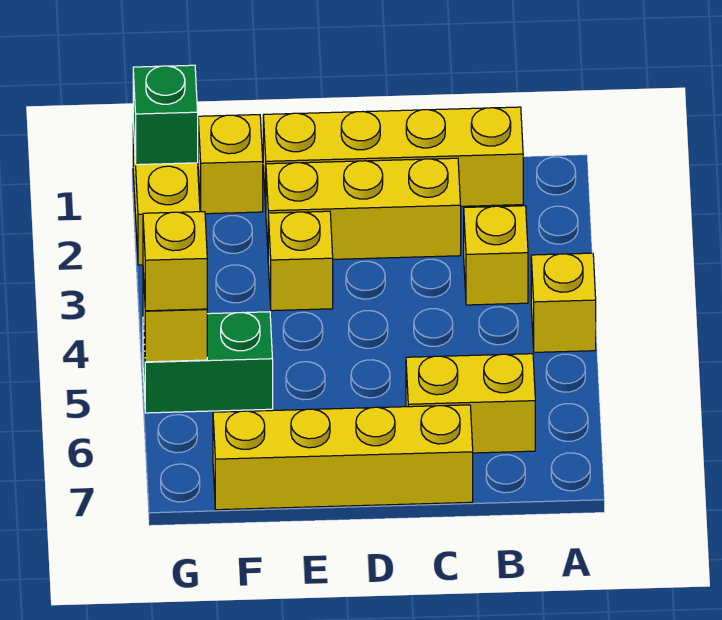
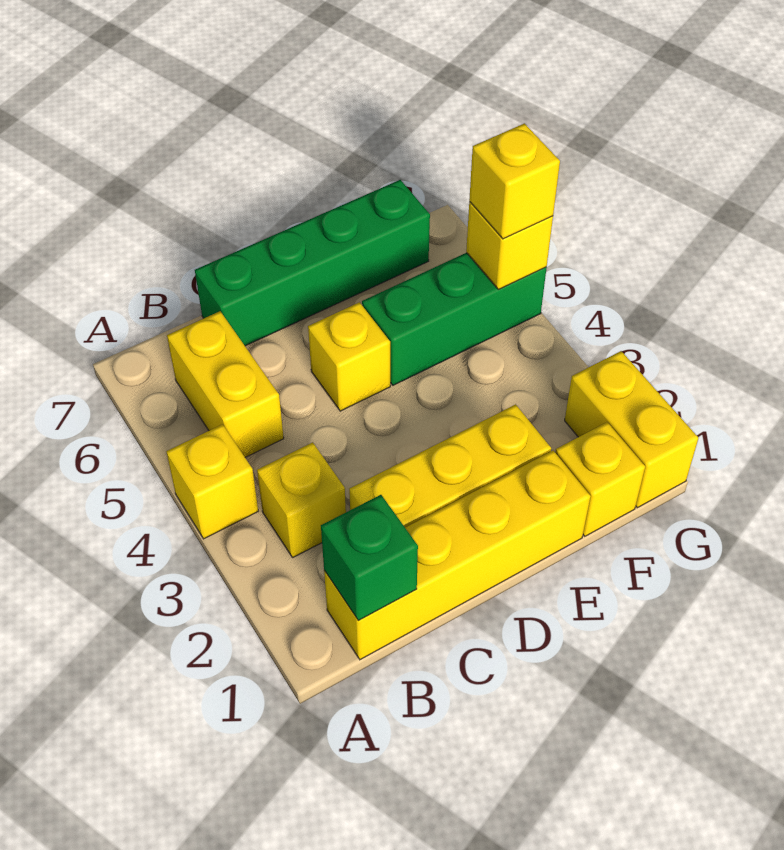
yellow 1x2 brick [406,354,535,453] -> yellow 1x2 brick turned to [167,311,284,457]
yellow 1x4 brick [213,405,473,510] -> green 1x4 brick [195,180,430,346]
yellow 1x1 brick [268,211,333,311] -> yellow 1x1 brick moved to [308,302,390,411]
green 1x2 brick [143,312,273,413] -> green 1x3 brick [362,253,547,385]
green 1x1 brick [133,65,198,165] -> green 1x1 brick moved to [321,495,418,620]

